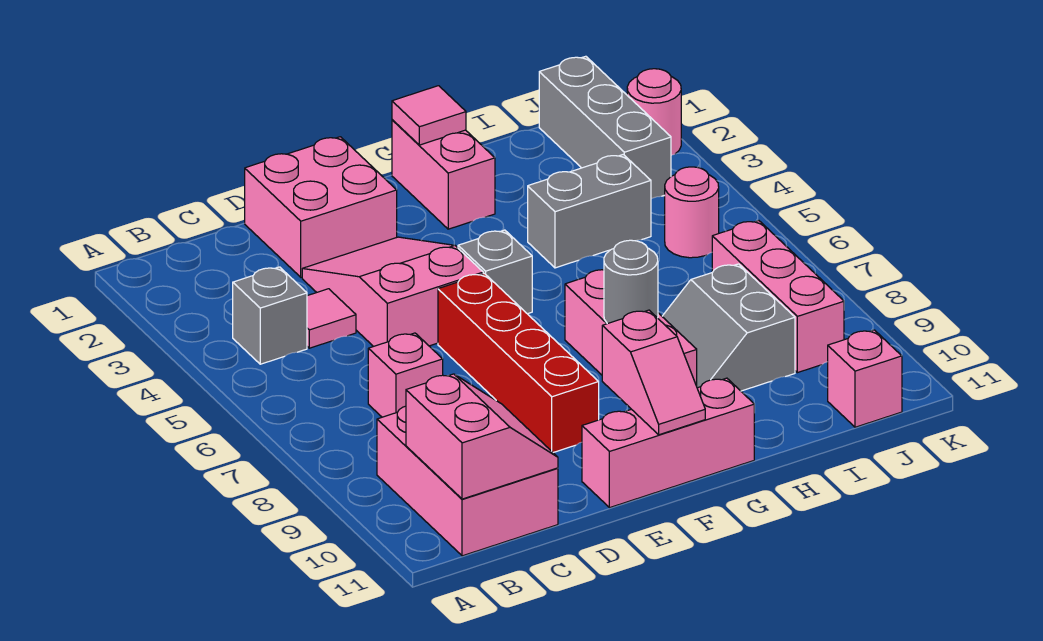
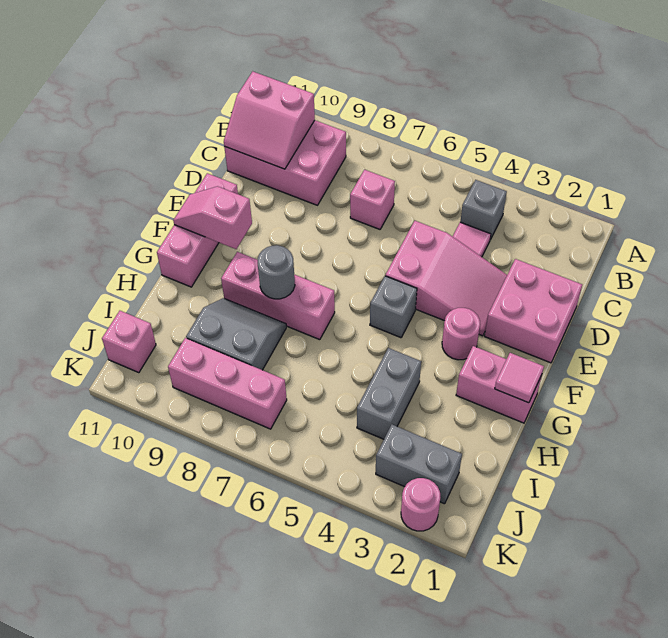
red 1x4 brick [438,274,599,452] -> none
grey 1x3 brick [539,56,671,199] -> grey 1x2 brick [376,425,462,504]
pink 1x1 round brick [665,167,719,258] -> pink 1x1 round brick moved to [442,308,480,360]

